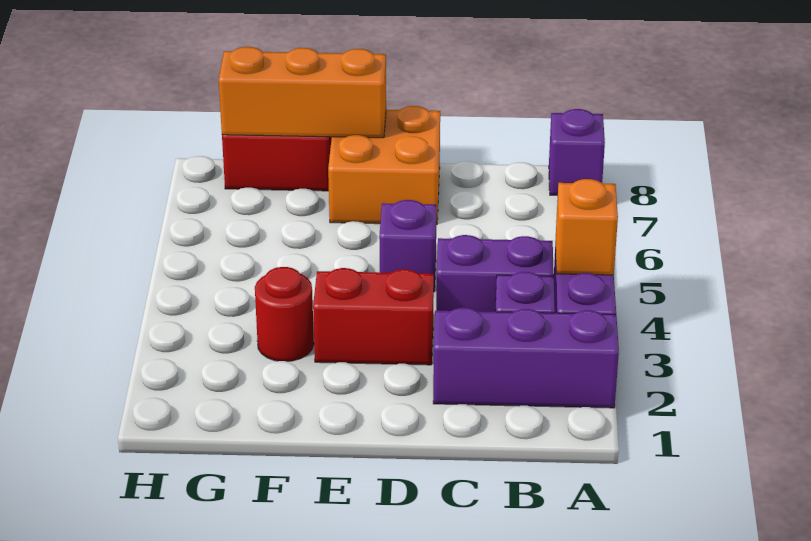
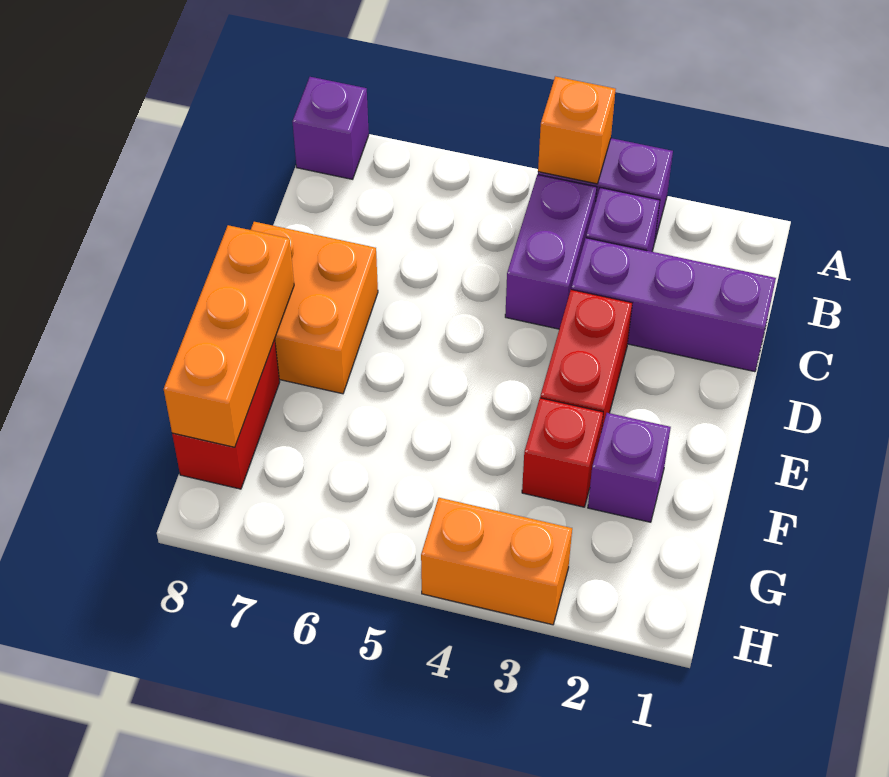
purple 1x3 brick [433,308,619,408] -> purple 1x3 brick turned to [571,238,776,372]
purple 1x1 brick [379,200,437,292] -> purple 1x1 brick moved to [588,413,671,522]
red 1x1 round brick [255,267,314,361] -> red 1x1 brick [522,398,603,507]
none -> orange 1x2 brick [421,498,572,625]

